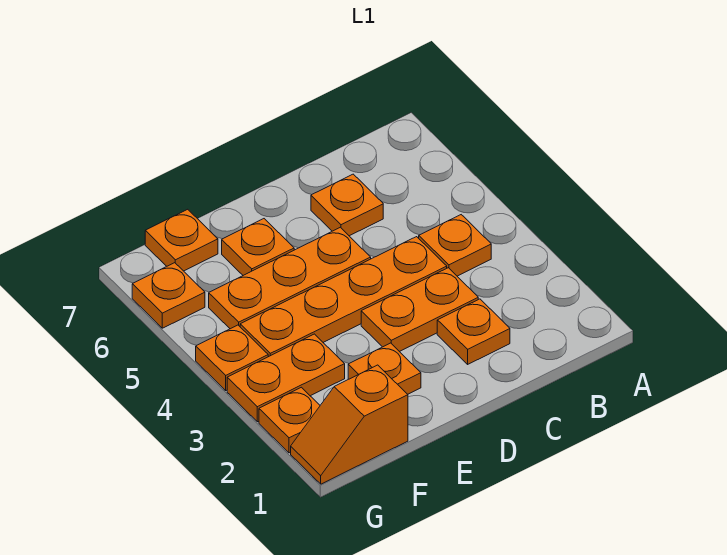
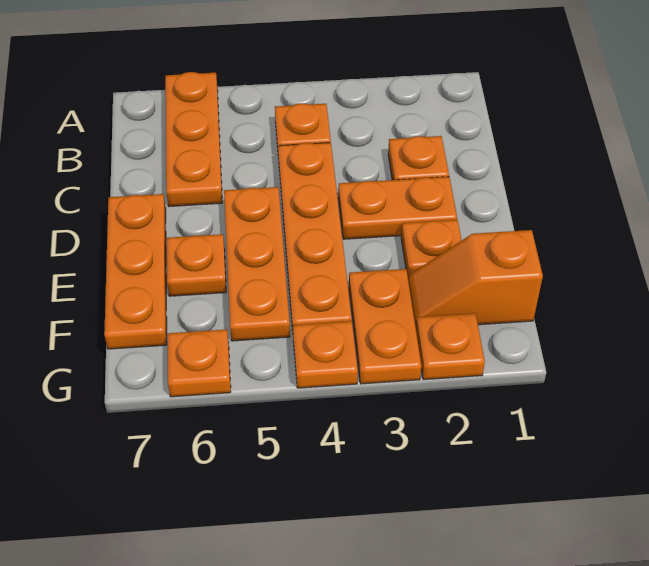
orange 1x2 plate [361,268,478,352] -> orange 1x2 plate turned to [338,177,457,239]
orange 1x1 plate [311,174,383,236] -> orange 1x3 plate [165,72,222,206]
orange 1x2 slope [291,365,408,484] -> orange 1x2 slope turned to [408,230,543,327]
orange 1x1 plate [145,209,218,271] -> orange 1x3 plate [104,194,167,349]

